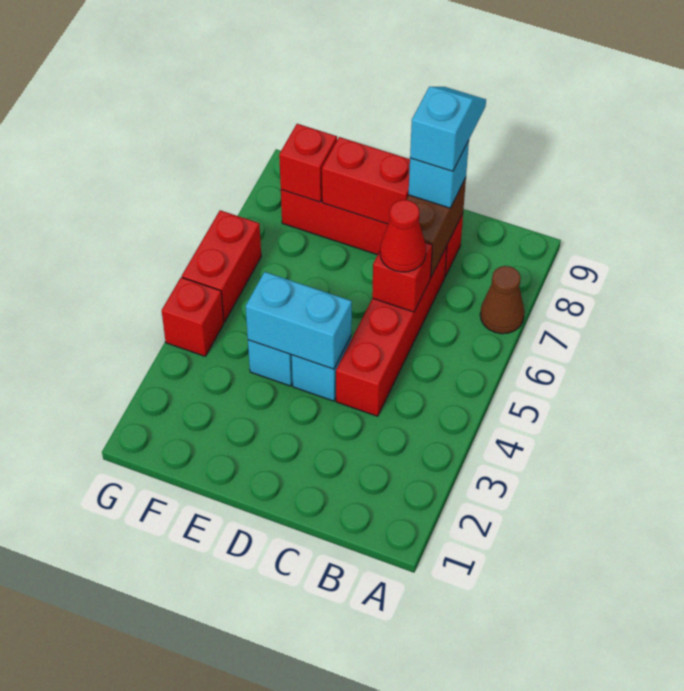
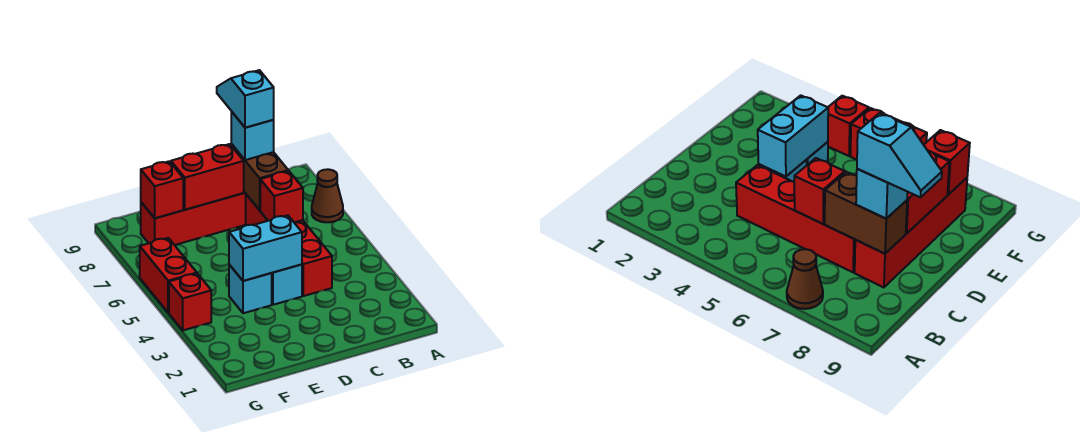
red 1x1 cone [380,200,426,272] -> none

